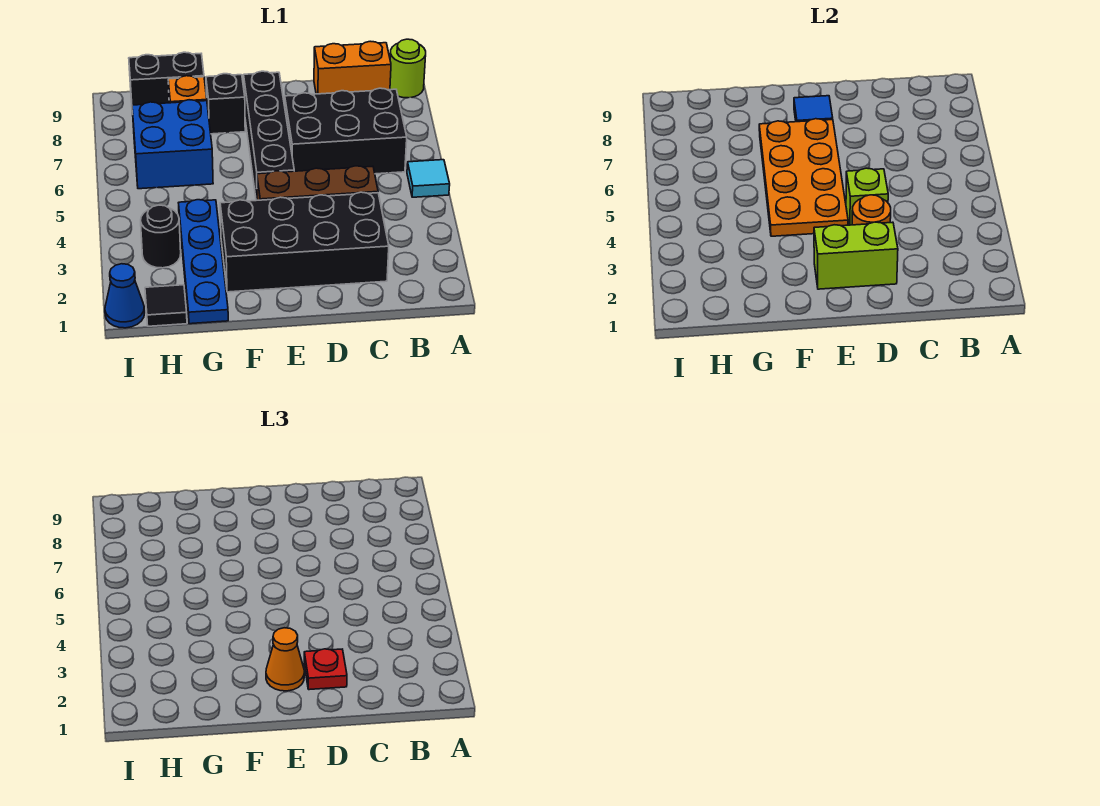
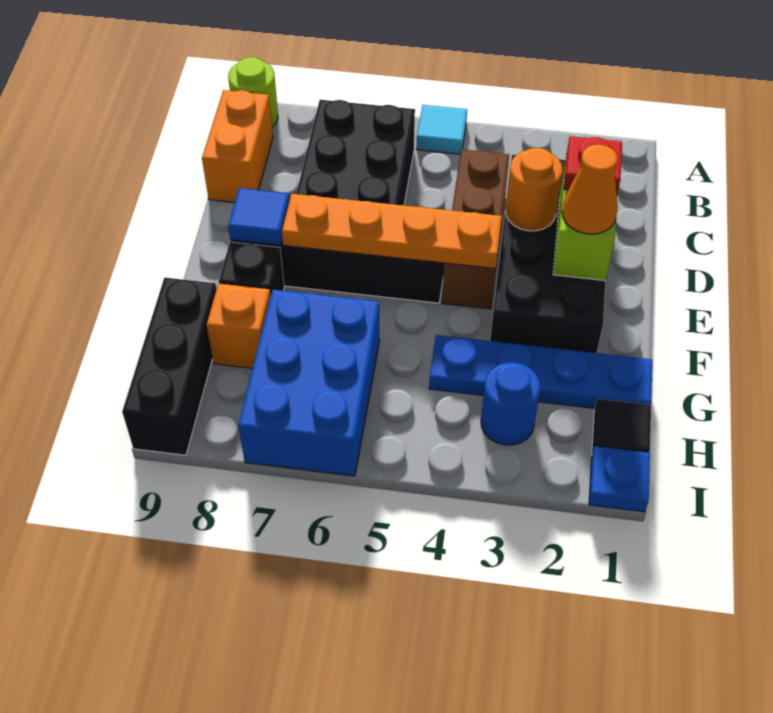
lime 1x1 brick [846,168,888,225] -> none
orange 2x4 plate [759,119,848,236] -> orange 1x4 plate [282,194,502,269]
blue 2x2 brick [132,100,213,189] -> blue 2x3 brick [239,290,380,476]
black 1x2 brick [129,52,204,114] -> black 1x3 brick [122,278,216,455]
black 1x1 round brick [141,205,181,268] -> blue 1x1 round brick [481,362,540,445]
blue 1x1 cone [105,264,145,328] -> blue 1x1 plate [589,446,650,512]

